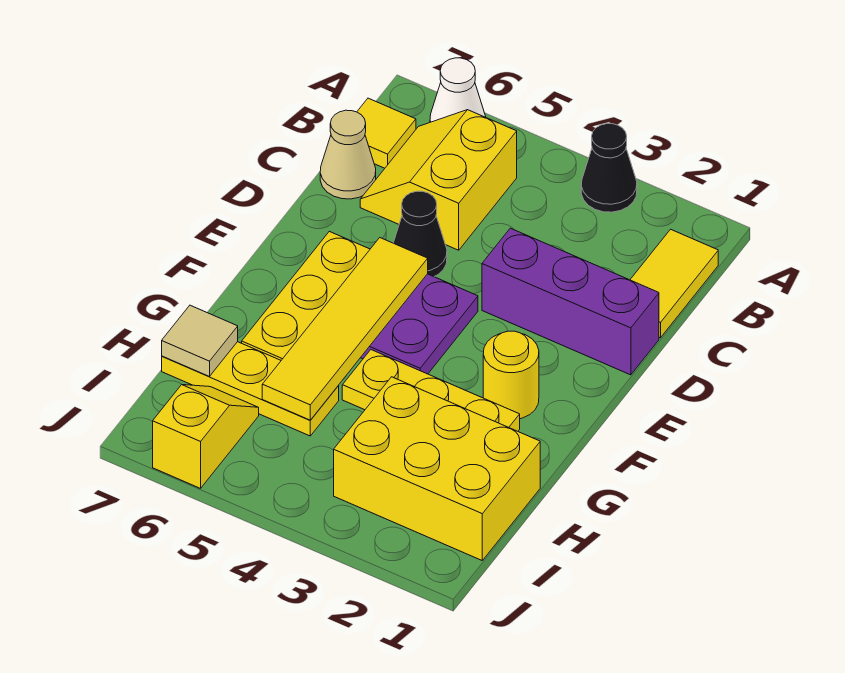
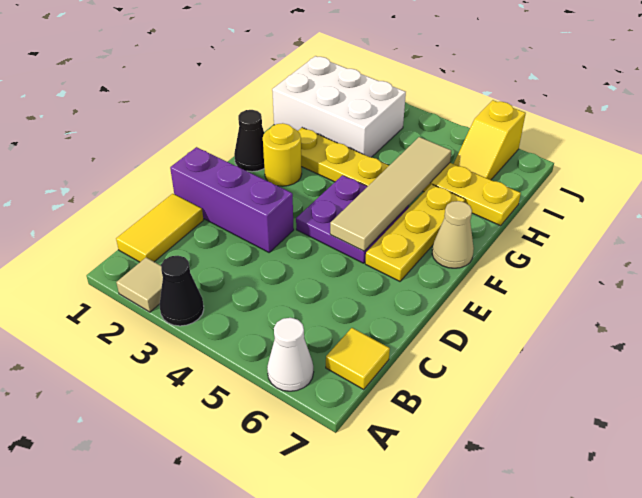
yellow 2x2 slope [360,110,517,250] -> none
tan 1x1 cone [320,110,376,199] -> tan 1x1 cone moved to [432,201,474,268]
black 1x1 cone [394,191,447,277] -> black 1x1 cone moved to [234,110,264,172]
yellow 1x4 tile [262,238,428,420] -> tan 1x4 tile [330,137,451,251]
yellow 2x3 brick [334,377,540,560] -> white 2x3 brick [272,56,406,157]
tan 1x1 tile [162,305,238,376] -> tan 1x1 tile moved to [116,258,163,312]

